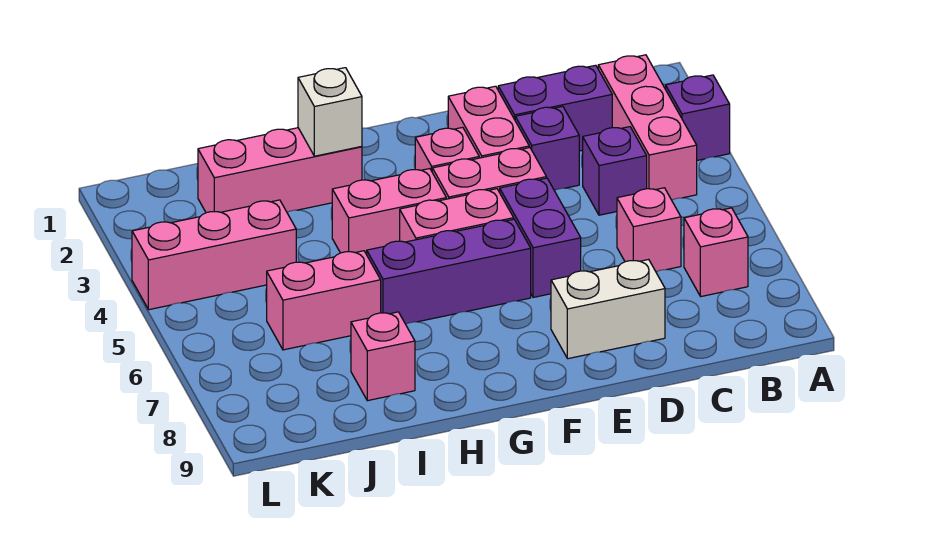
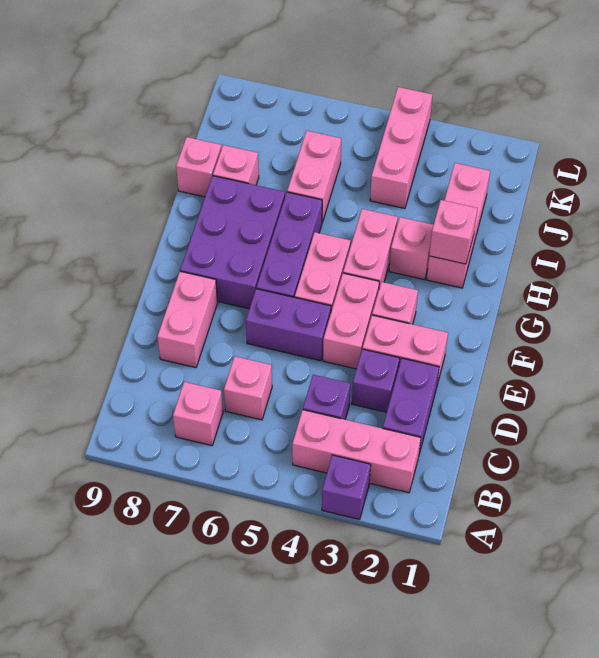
white 1x2 brick [551,259,665,359] -> pink 1x2 brick [157,271,218,368]
none -> purple 2x3 brick [180,176,285,309]
white 1x1 brick [298,68,362,156] -> pink 1x1 brick [429,200,478,264]
none -> pink 1x1 brick [389,217,434,280]
none -> pink 1x1 brick [176,137,222,197]

